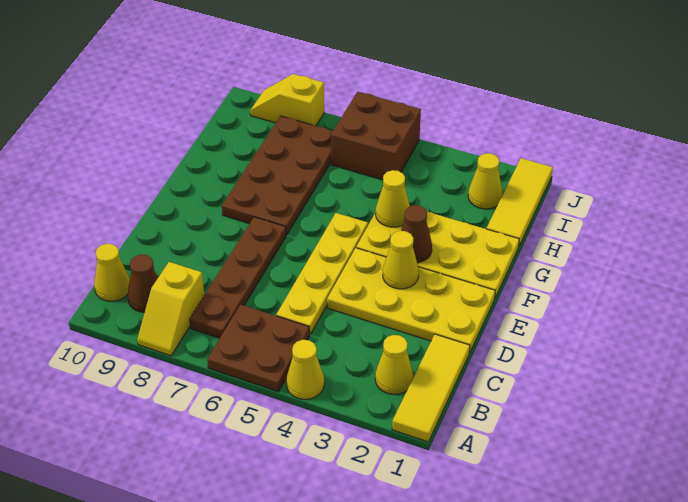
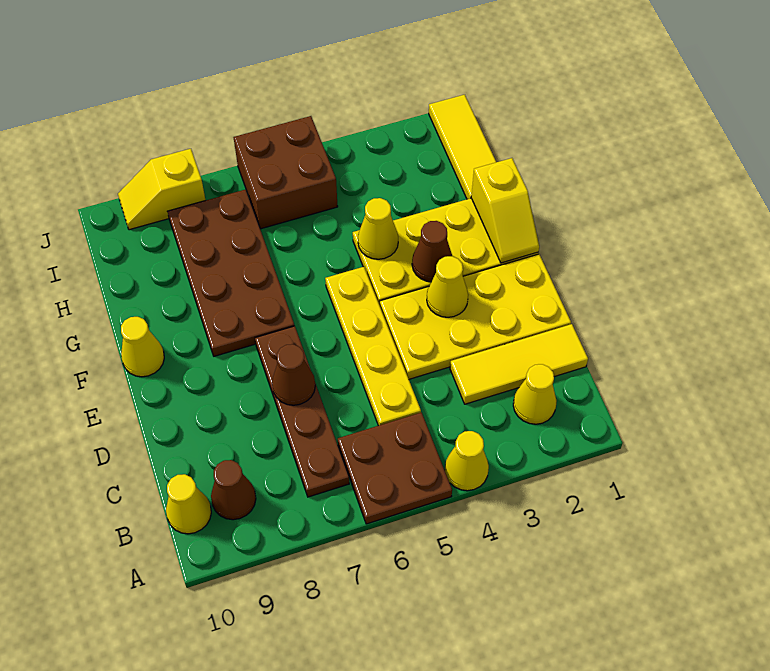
yellow 1x3 tile [392,334,470,442] -> yellow 1x3 tile turned to [450,324,588,404]
yellow 1x2 slope [137,262,204,356] -> yellow 1x2 slope moved to [471,158,539,263]
none -> brown 1x1 cone [272,344,315,405]
yellow 1x1 cone [468,153,503,209] -> yellow 1x1 cone moved to [121,317,164,377]

